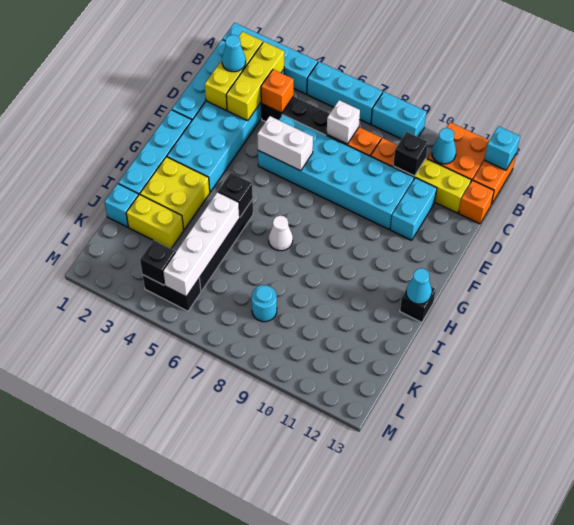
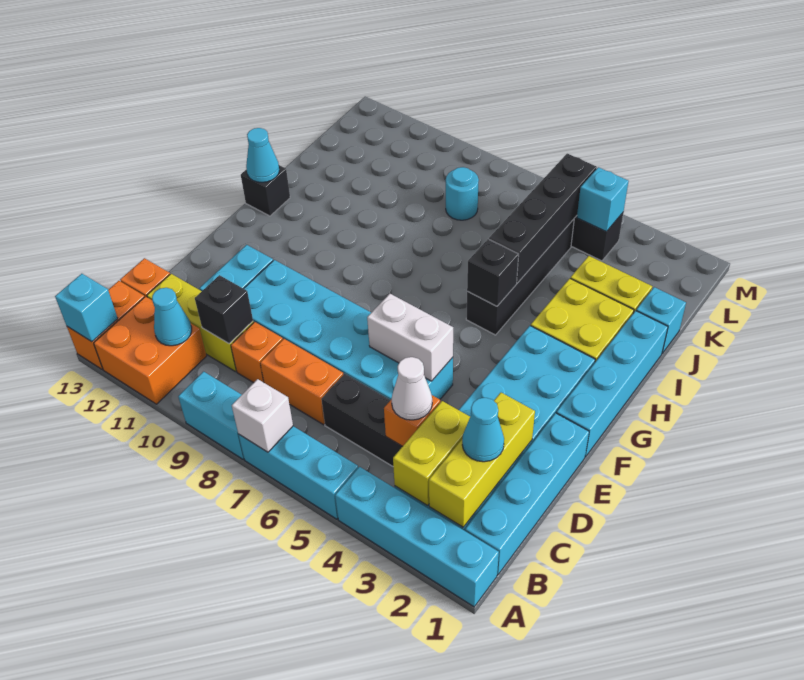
yellow 1x3 brick [226,42,284,121] -> yellow 1x2 brick [393,401,470,506]
white 1x1 brick [327,100,360,144] -> white 1x1 brick moved to [232,379,293,452]
white 1x1 cone [269,216,293,251] -> white 1x1 cone moved to [392,357,432,420]
white 1x4 brick [163,192,240,297] -> black 1x4 brick [489,154,597,283]
black 1x1 brick [140,240,175,285] -> cyan 1x1 brick [577,167,629,232]

